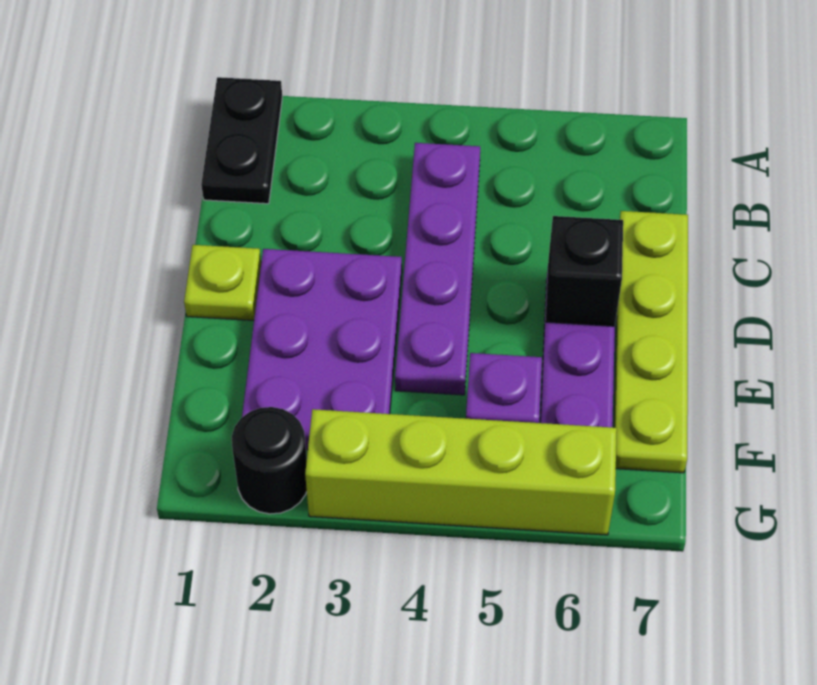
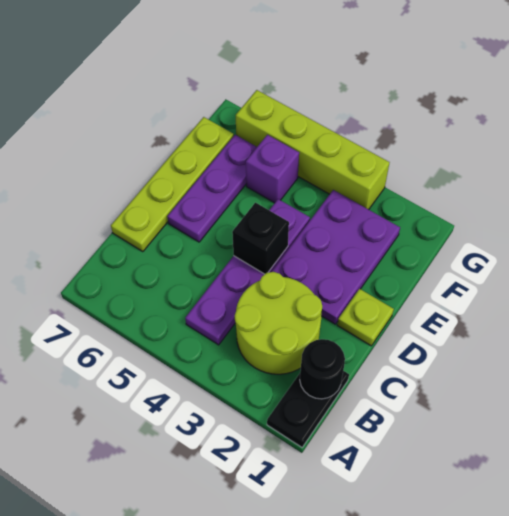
none -> lime 2x2 round brick [235,272,322,374]
black 1x1 brick [546,216,623,326] -> black 1x1 brick moved to [232,203,289,274]
black 1x1 round brick [232,407,307,514] -> black 1x1 round brick moved to [300,339,345,399]

